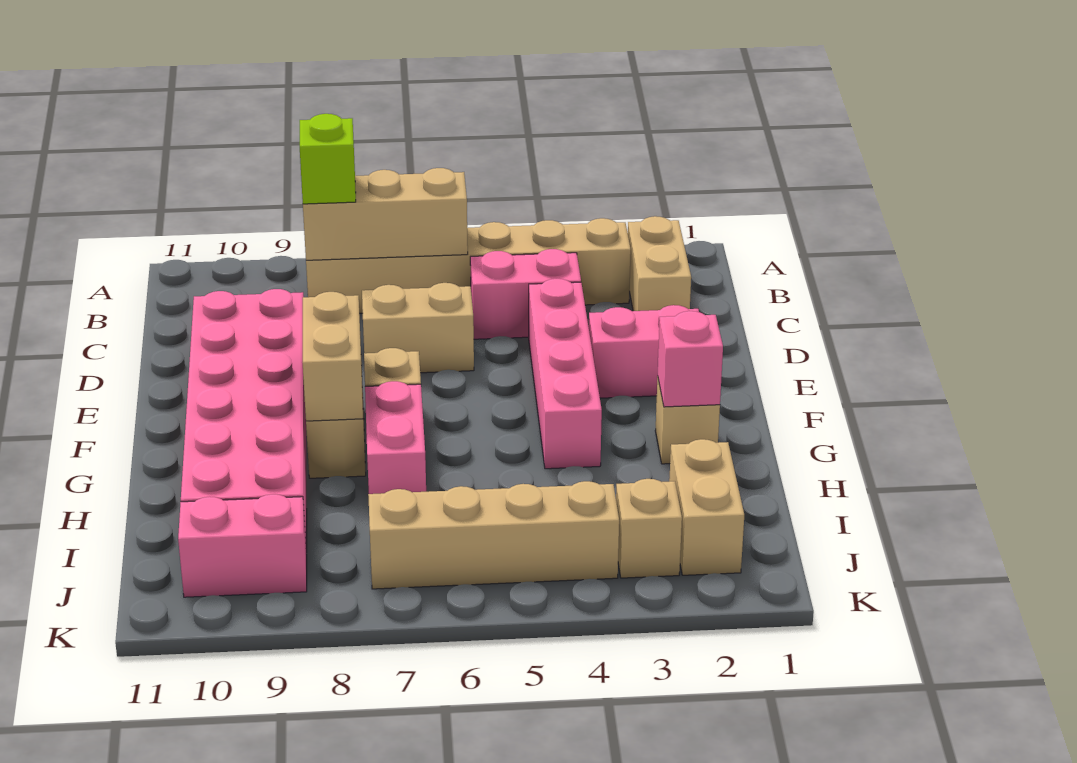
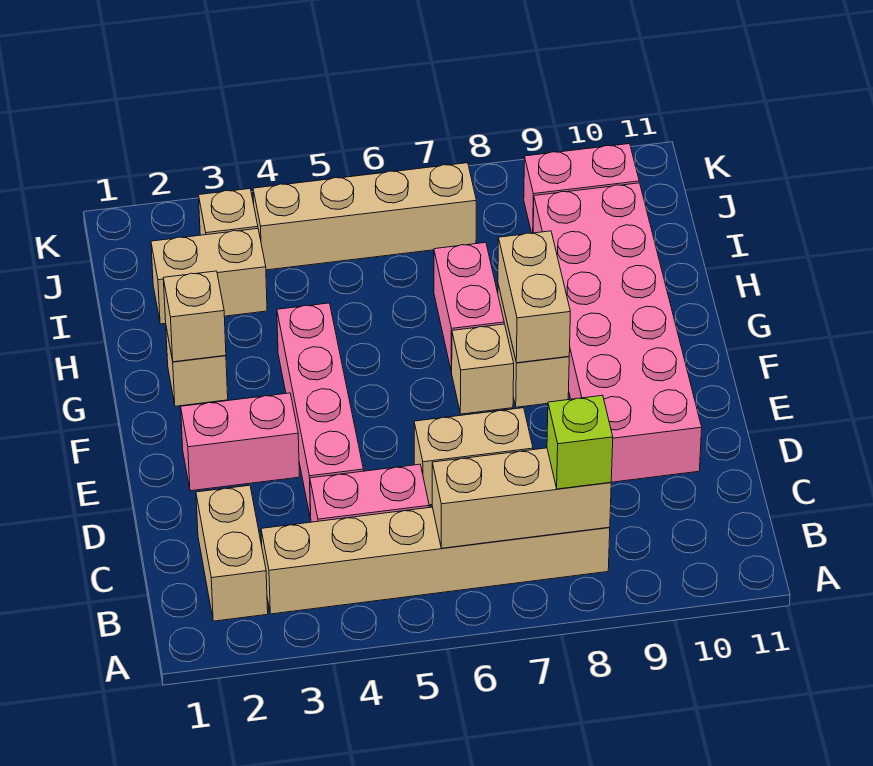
pink 1x1 brick [658,311,723,407] -> tan 1x1 brick [163,271,226,362]
tan 1x2 brick [669,439,744,575] -> tan 1x2 brick turned to [151,229,267,324]

